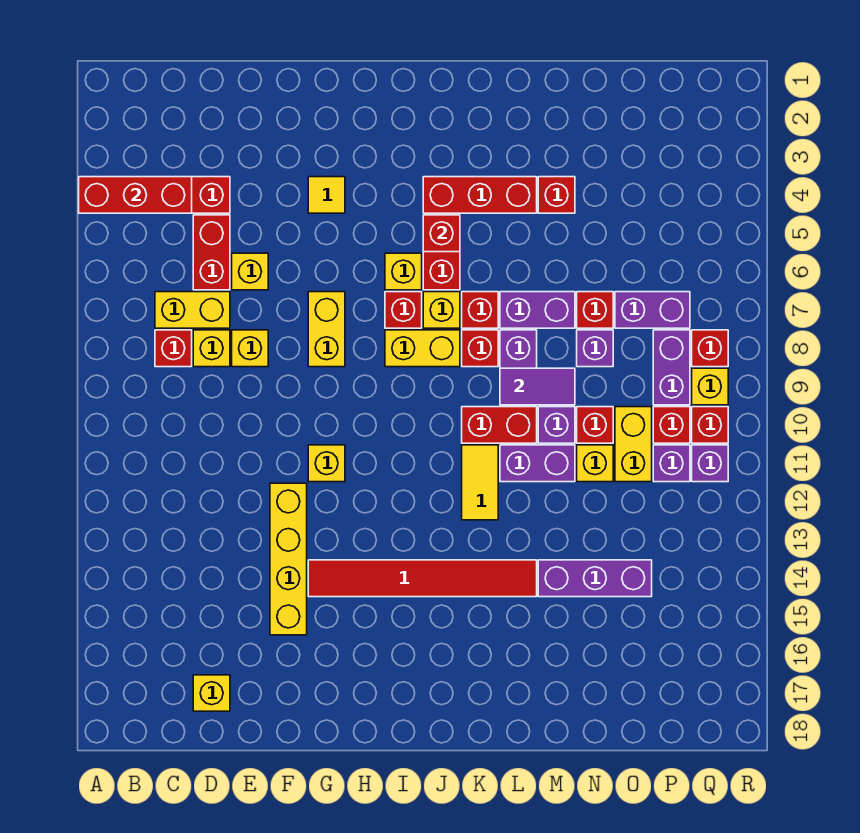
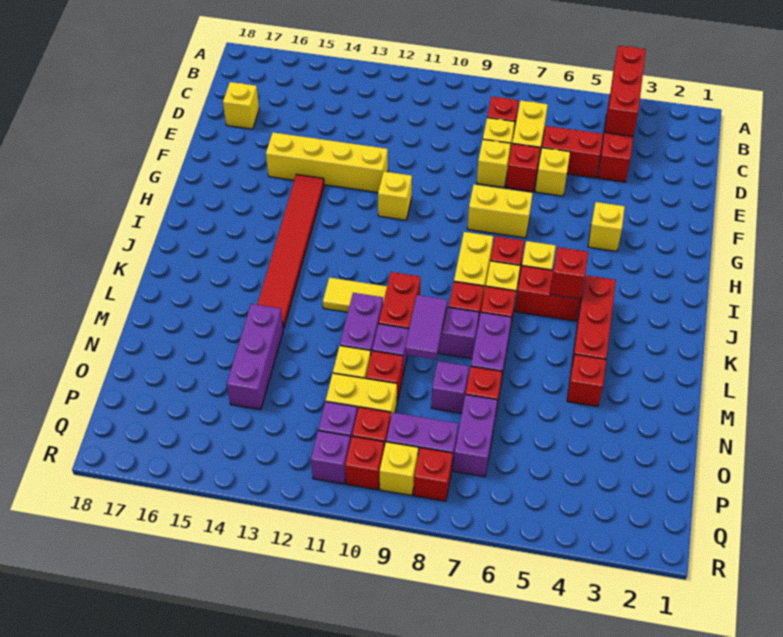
none -> red 1x1 brick [506,144,540,192]
yellow 1x1 tile [308,177,345,213] -> yellow 1x1 brick [588,202,625,251]

